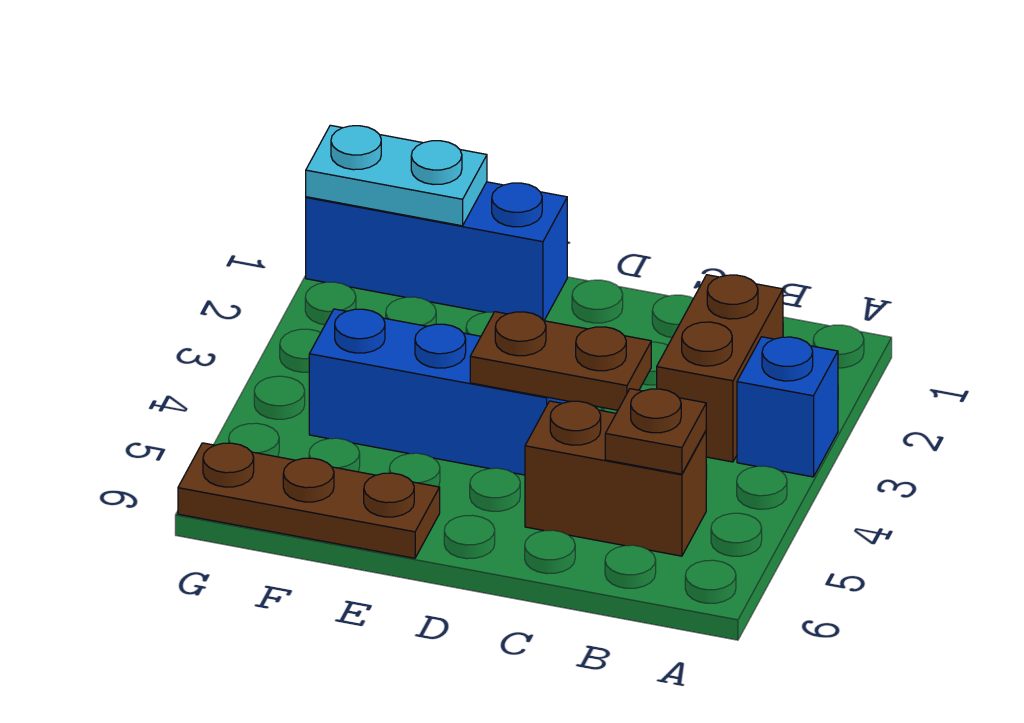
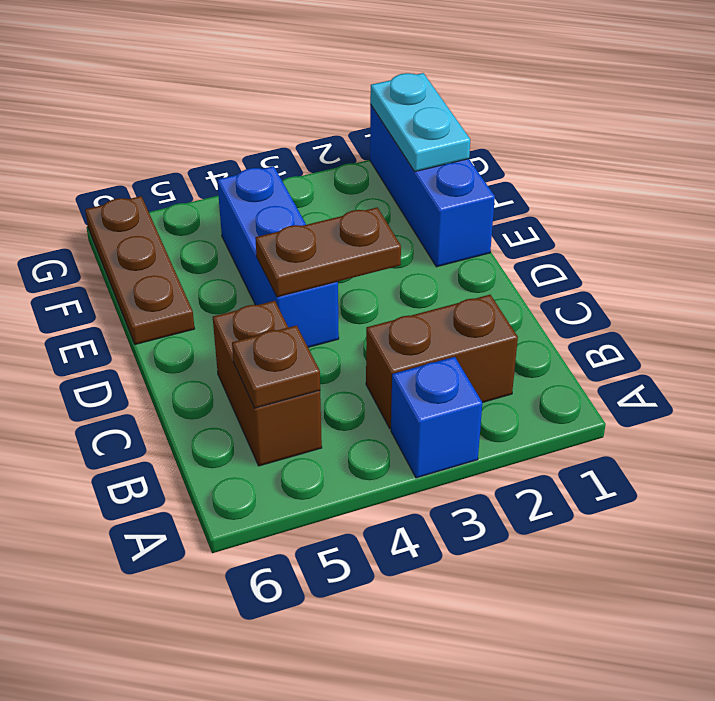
brown 1x2 plate [470,312,651,410] -> brown 1x2 plate turned to [255,207,401,297]

